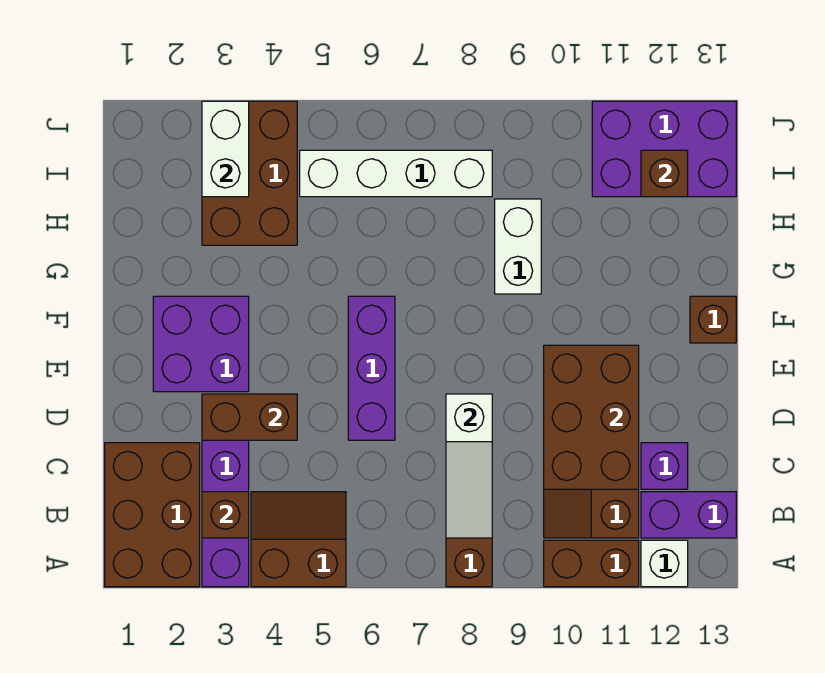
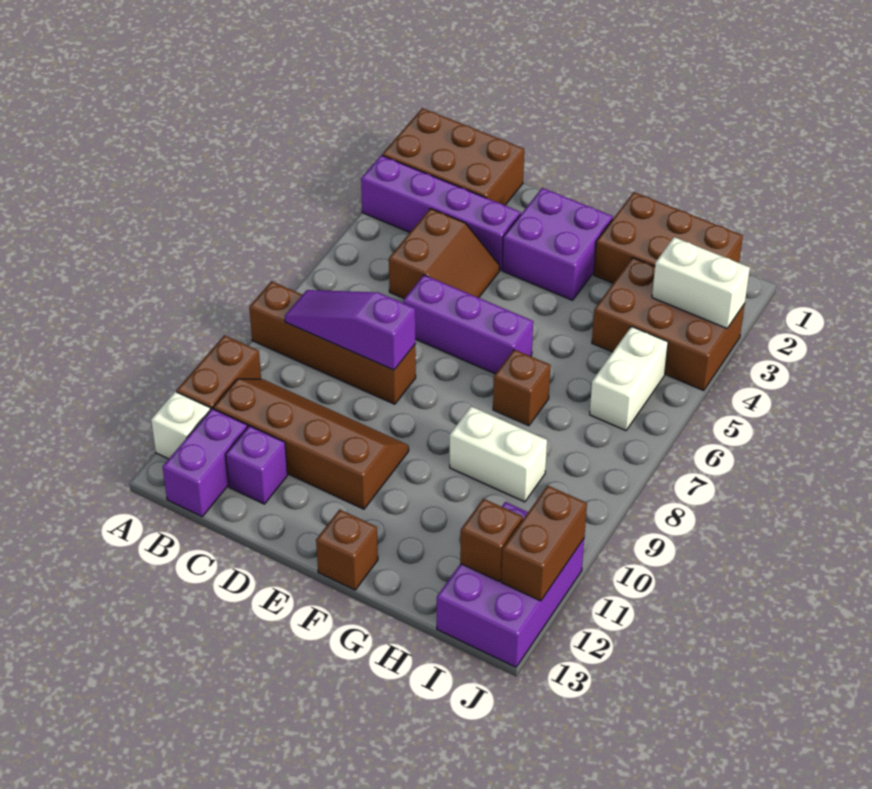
brown 2x2 slope [251,492,346,587] -> brown 2x2 slope moved to [389,208,500,299]
brown 1x1 brick [202,492,249,538] -> brown 1x1 brick moved to [493,349,551,426]
white 1x3 slope [446,394,492,538] -> purple 1x3 slope [285,290,415,370]
brown 2x3 brick [544,345,639,489] -> brown 2x3 brick moved to [594,192,743,283]
brown 1x2 brick [202,394,297,440] -> brown 1x2 brick moved to [501,485,587,601]
white 1x4 brick [300,150,492,197] -> white 1x2 brick [590,327,668,431]

